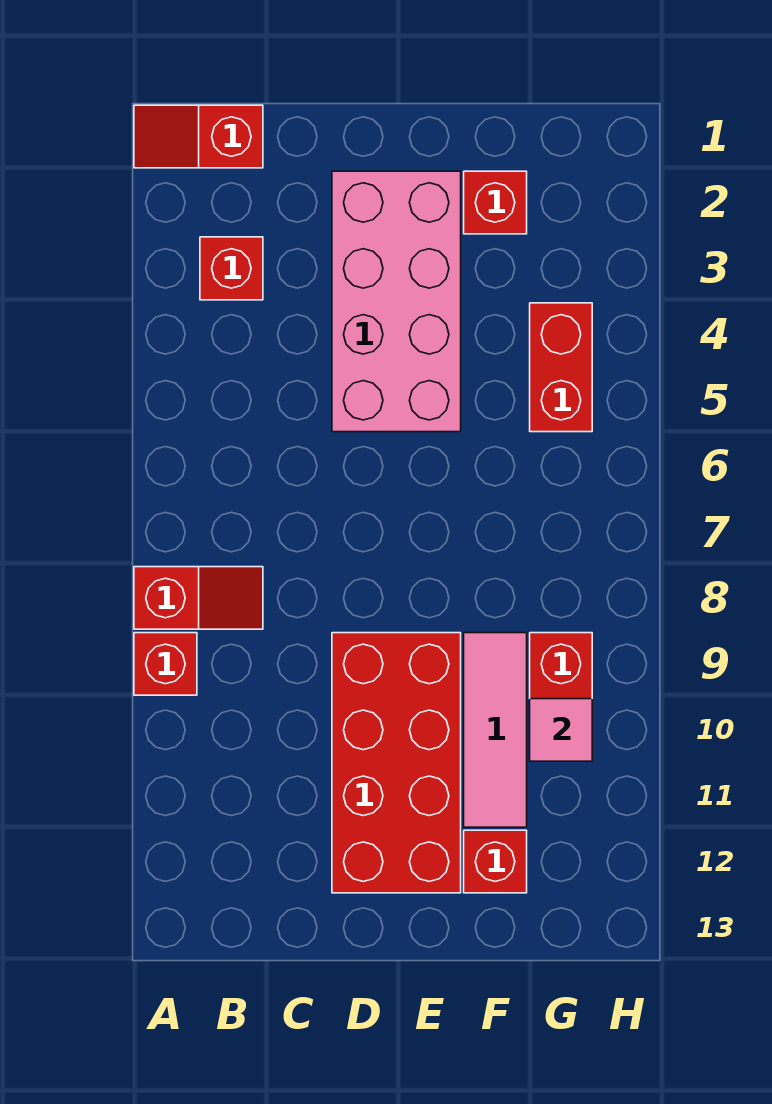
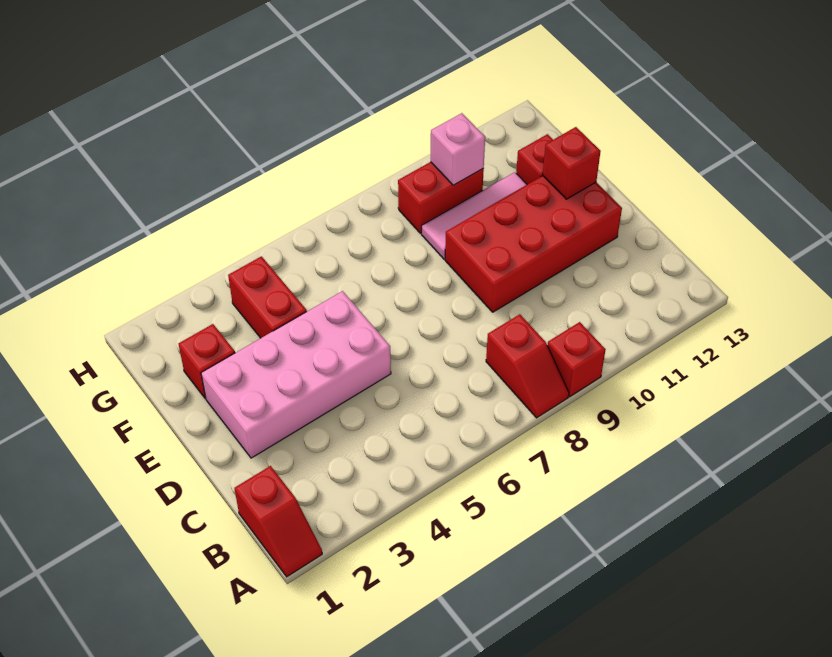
red 1x2 slope [134,567,263,629] -> red 1x2 slope turned to [486,314,569,418]
red 1x1 brick [200,237,263,300] -> red 1x1 brick moved to [543,127,601,199]
red 1x2 brick [530,303,592,432] -> red 1x2 brick turned to [228,256,307,338]
pink 1x1 tile [530,699,592,761] -> pink 1x1 brick [431,113,485,185]

